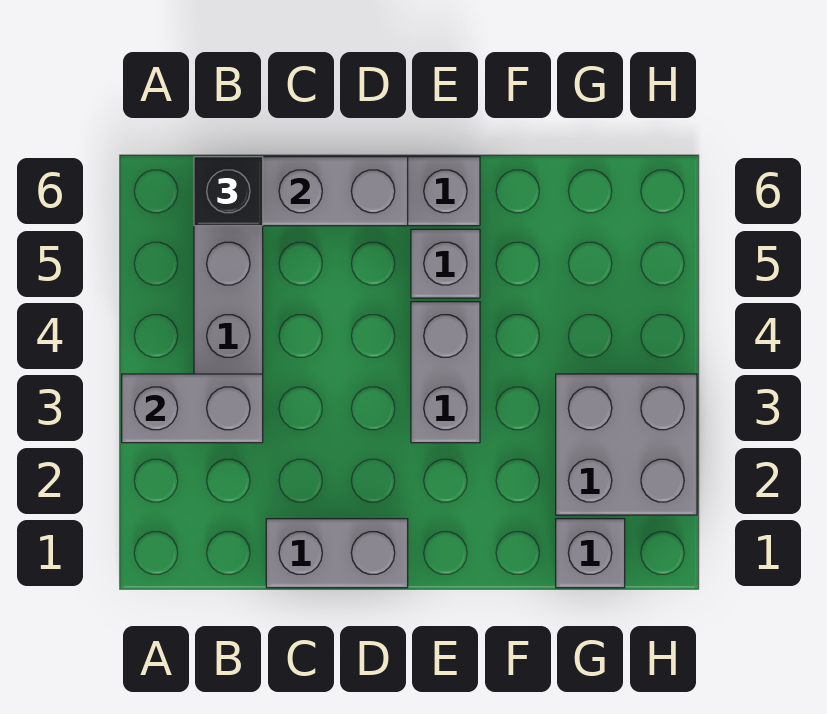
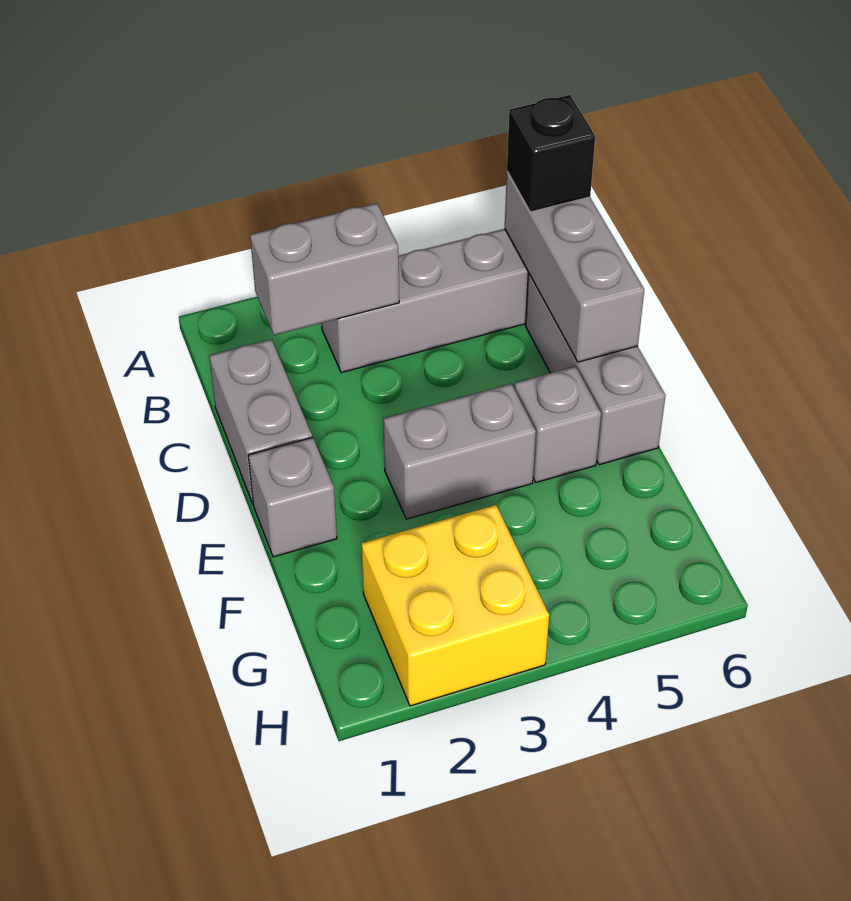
grey 1x2 brick [122,374,263,443] -> grey 1x2 brick turned to [250,203,399,335]
grey 1x1 brick [556,519,625,588] -> grey 1x1 brick moved to [248,437,337,557]
grey 2x2 brick [556,374,697,515] -> yellow 2x2 brick [361,505,549,706]

